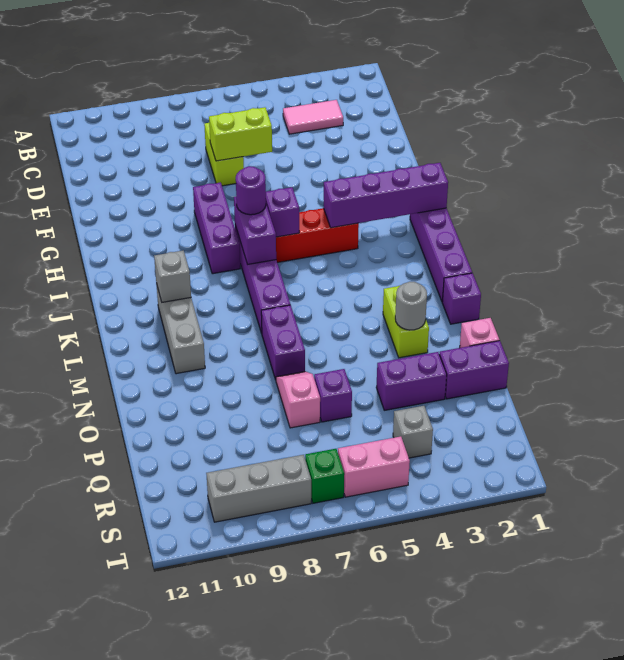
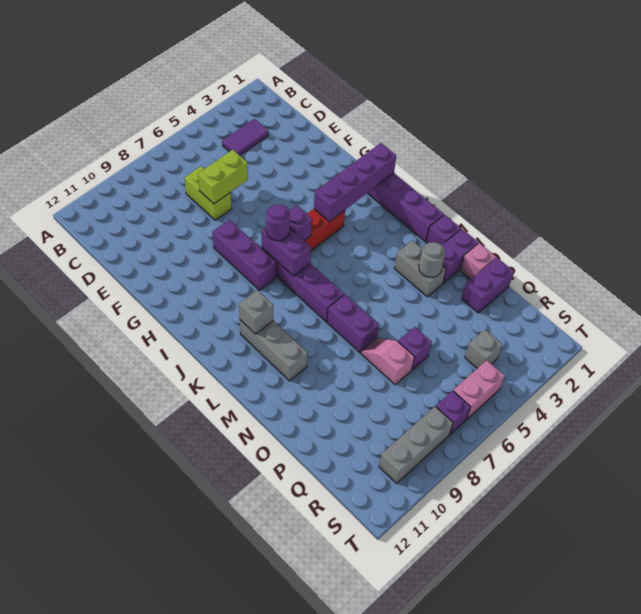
pink 1x2 tile [283,100,343,134] -> purple 1x2 tile [222,119,268,155]
lime 1x2 brick [383,286,429,358] -> grey 1x2 brick [394,241,446,297]
purple 1x2 brick [376,352,447,410] -> purple 1x2 brick moved to [442,229,478,283]
green 1x1 brick [305,449,344,503] -> purple 1x1 brick [435,391,470,435]

